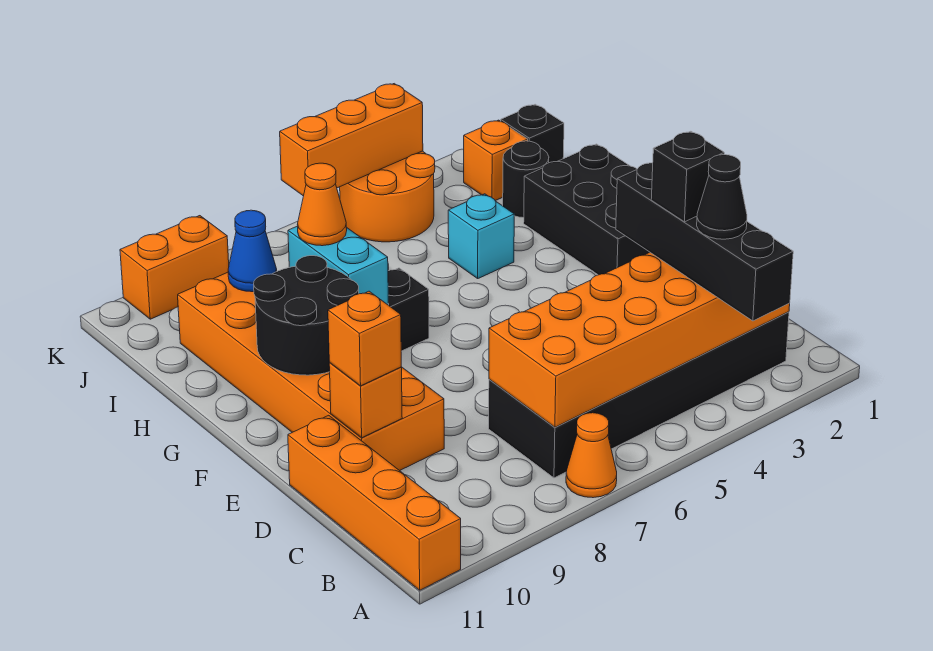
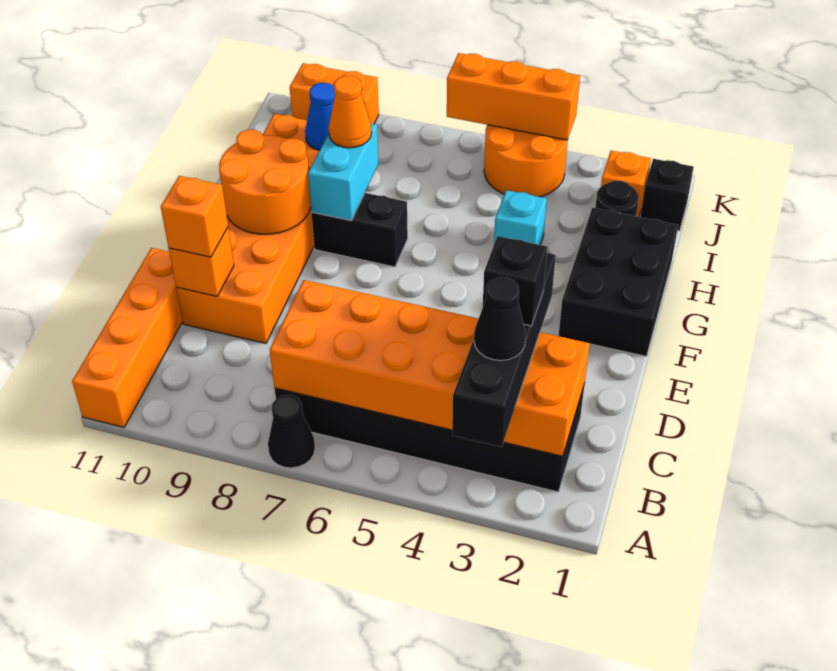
orange 1x1 cone [566,413,617,498] -> black 1x1 cone [268,395,315,468]
black 2x2 round brick [254,256,359,375] -> orange 2x2 round brick [219,130,311,234]

